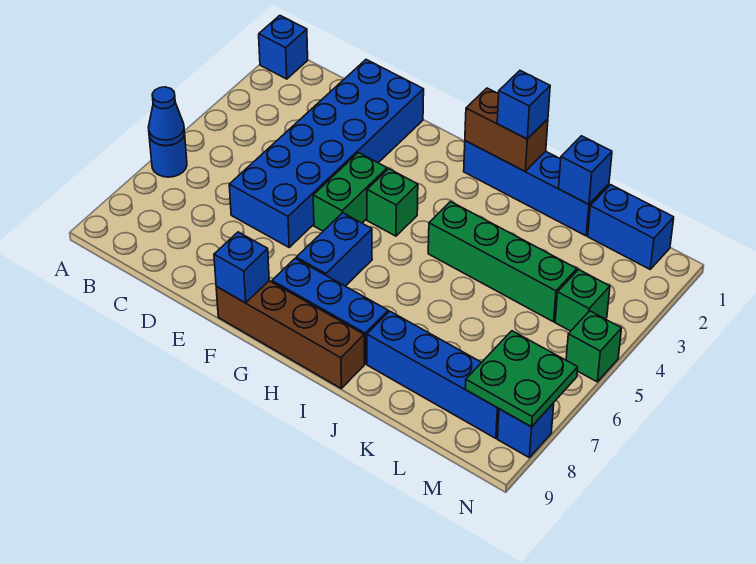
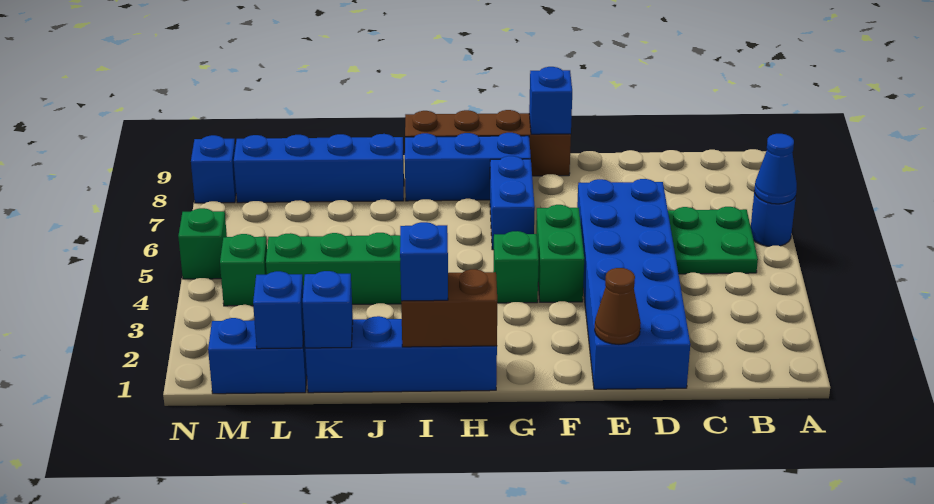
blue 1x1 brick [259,16,308,79] -> blue 1x1 brick moved to [253,271,304,349]
none -> brown 1x1 cone [595,268,641,344]
green 2x2 plate [465,331,578,427] -> green 2x2 plate moved to [668,207,758,274]

